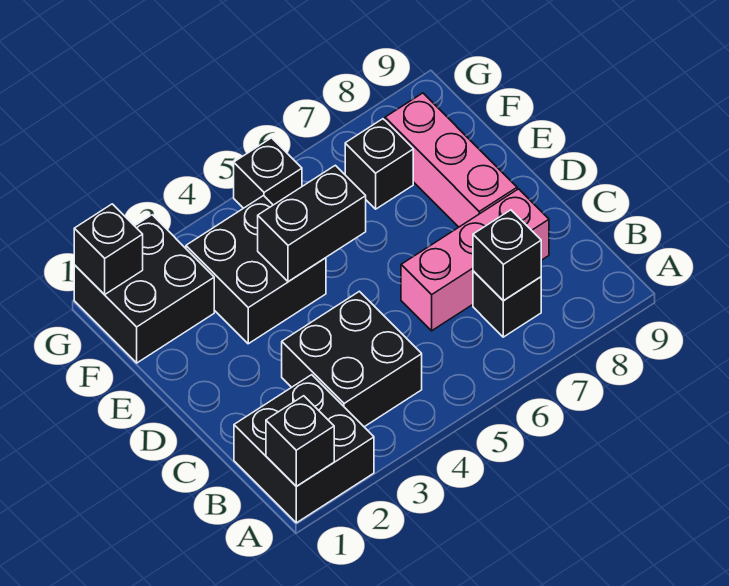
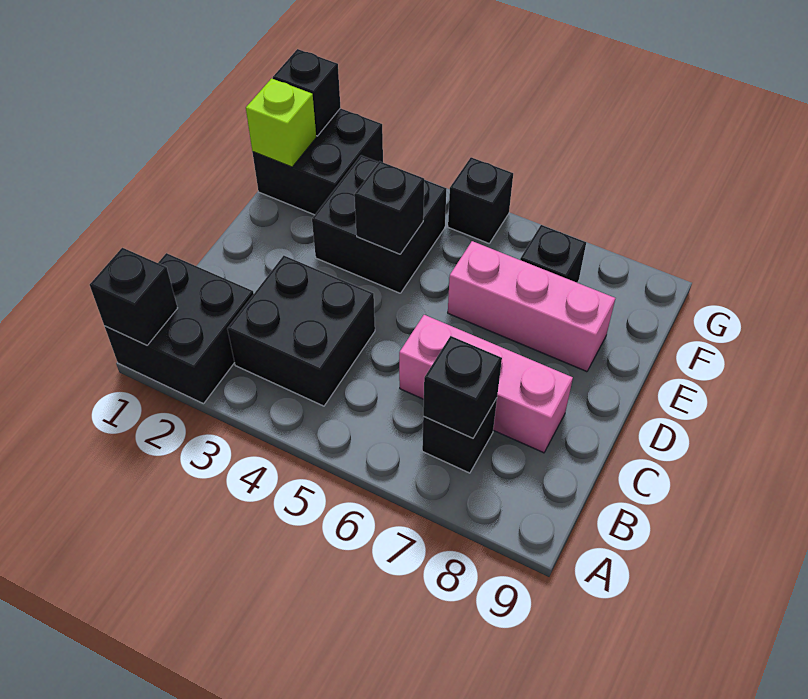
pink 1x3 brick [385,93,517,227] -> pink 1x3 brick turned to [448,241,615,372]
black 1x2 brick [258,165,366,282] -> black 1x1 brick [354,161,424,254]
none -> lime 1x1 brick [246,78,316,167]

